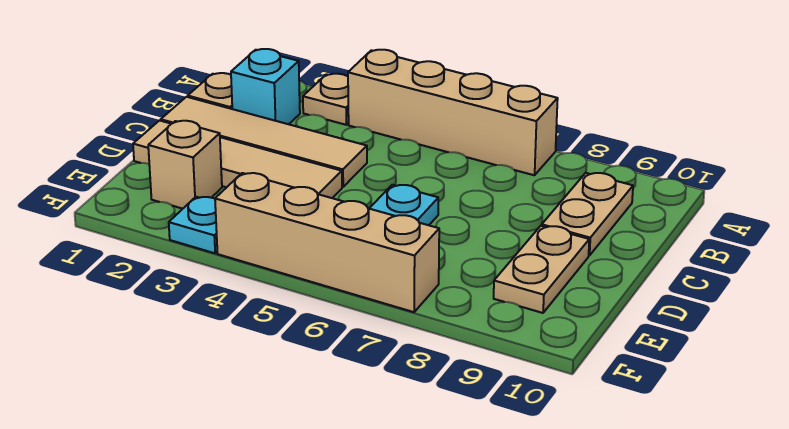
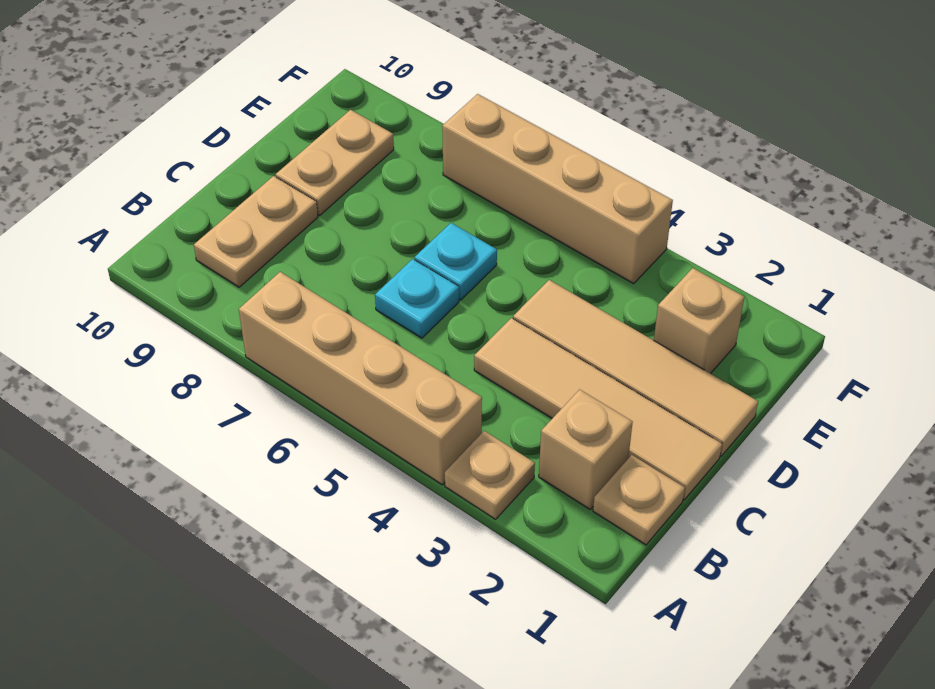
cyan 1x1 brick [231,49,300,124] -> tan 1x1 brick [539,389,633,509]
cyan 1x1 plate [169,197,217,253] -> cyan 1x1 plate moved to [375,259,459,338]

